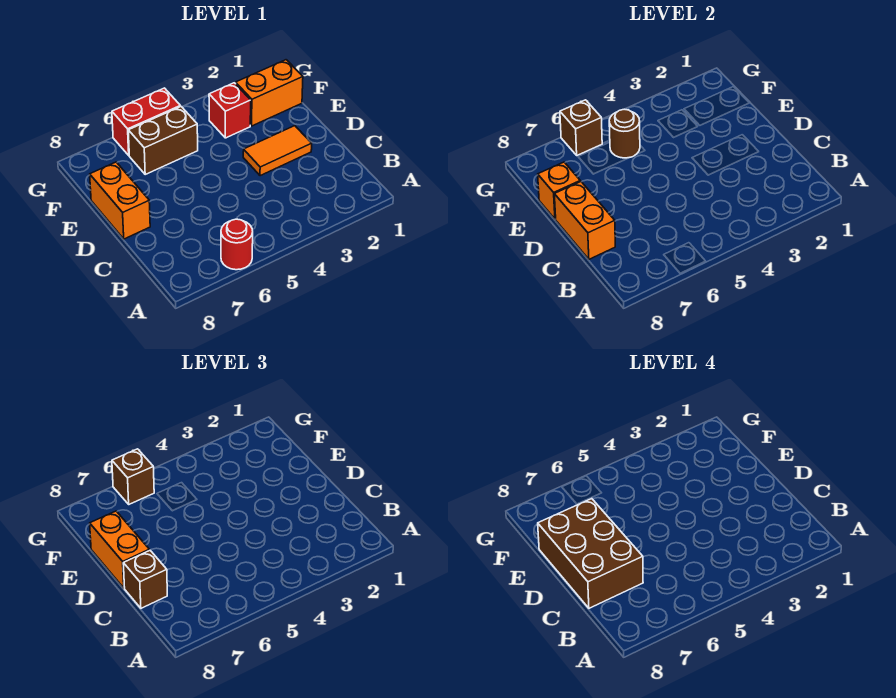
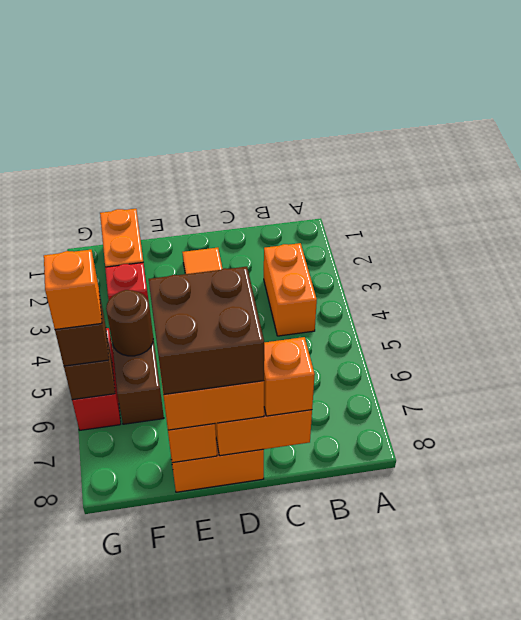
red 1x1 round brick [221,219,253,270] -> none
none -> orange 1x2 brick [264,243,317,336]
brown 2x3 brick [538,499,643,608] -> brown 2x2 brick [149,267,264,394]
brown 1x1 brick [123,550,167,608] -> orange 1x1 brick [264,337,315,416]
none -> orange 1x1 brick [44,250,102,329]

